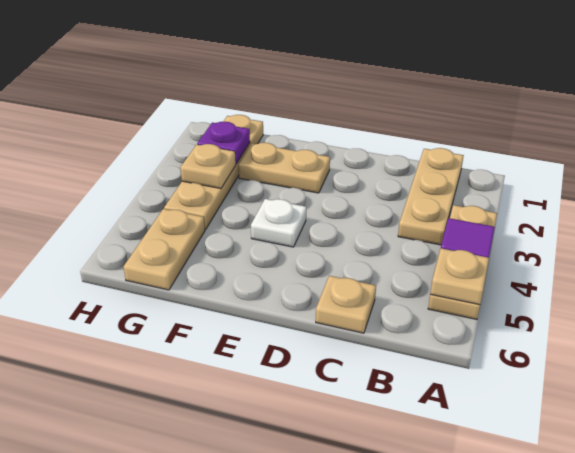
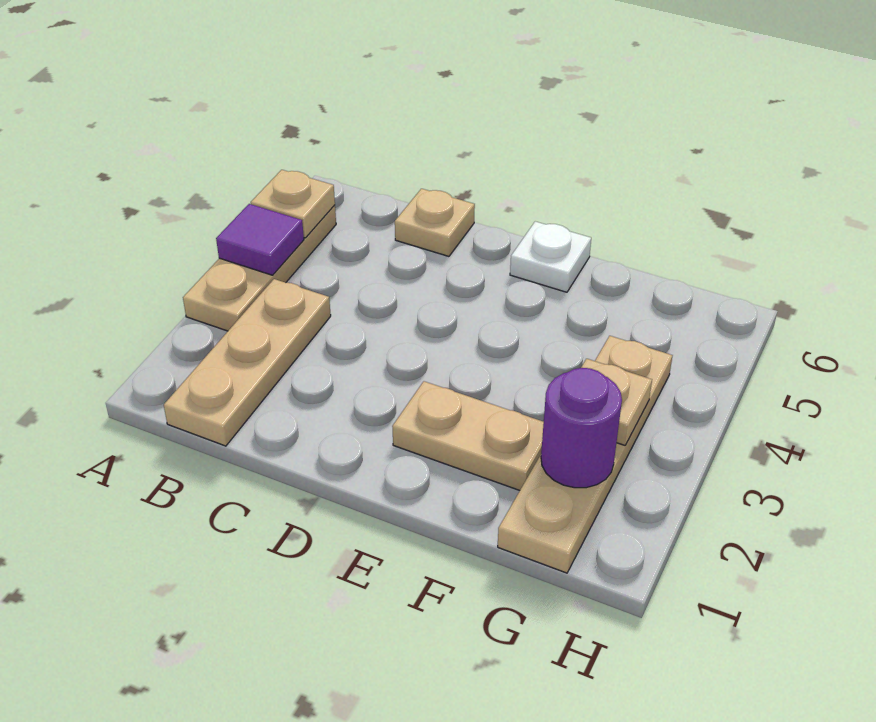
white 1x1 plate [251,199,306,247] -> white 1x1 plate moved to [510,221,591,292]
purple 1x1 plate [197,122,250,164] -> purple 1x1 round brick [541,368,622,488]
tan 1x2 plate [124,209,205,290] -> none

